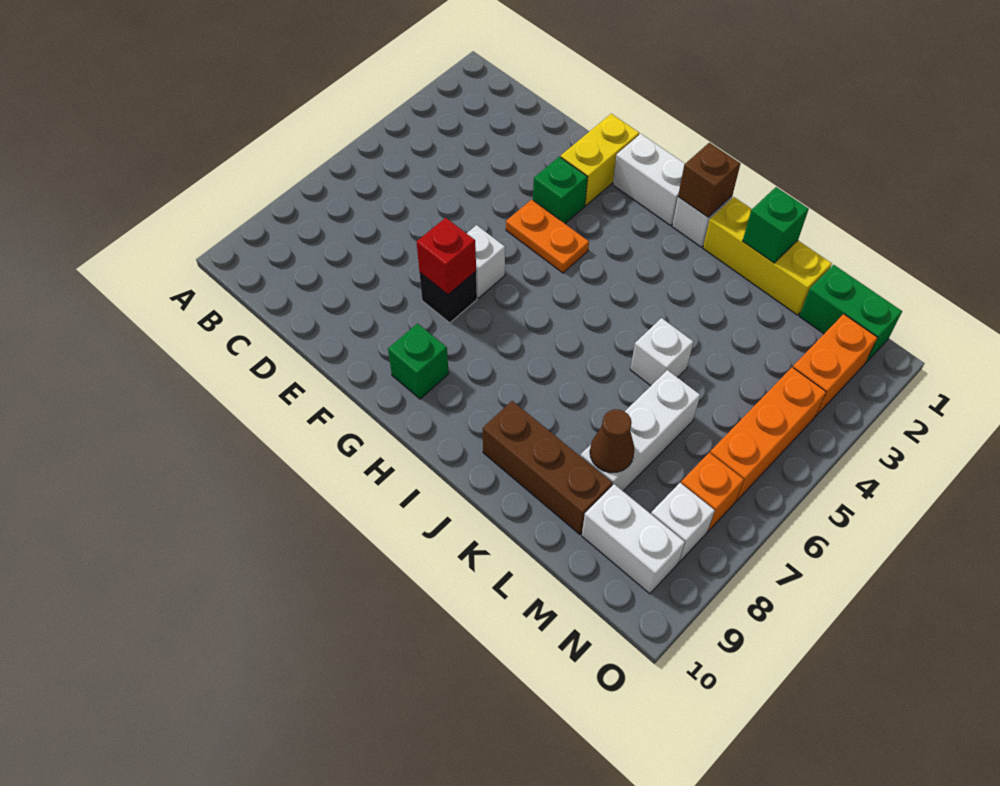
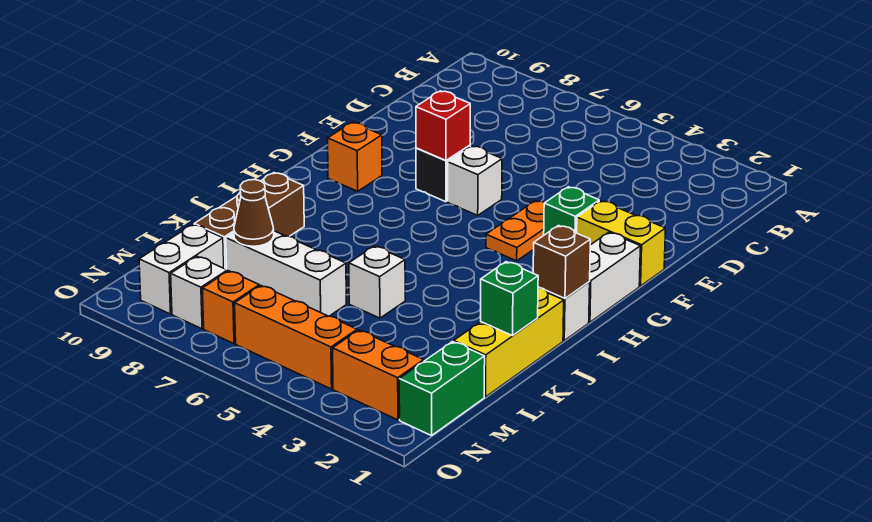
green 1x1 brick [388,323,449,399] -> orange 1x1 brick [328,122,382,191]

